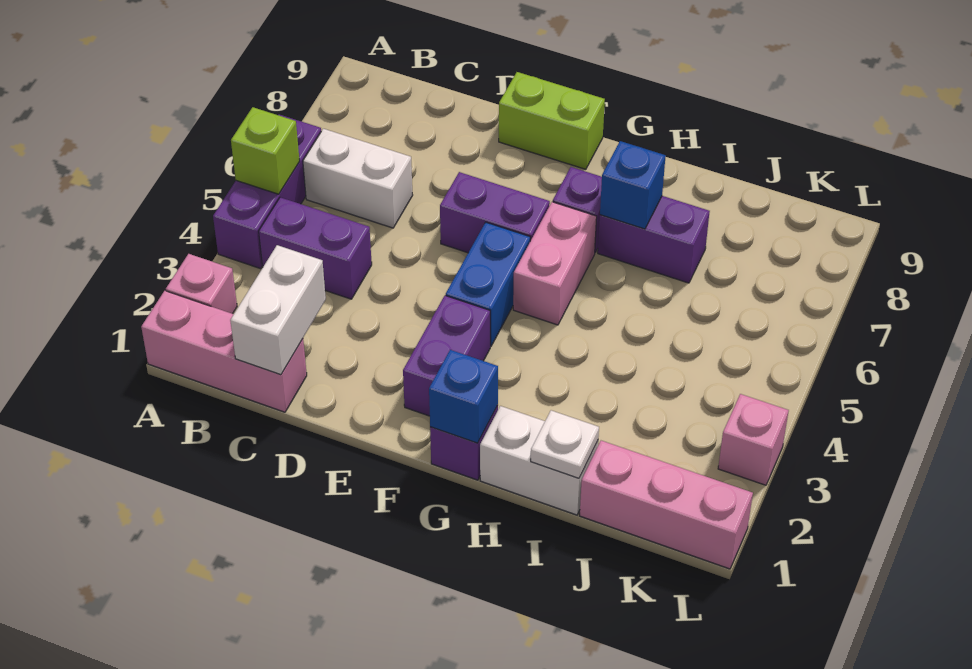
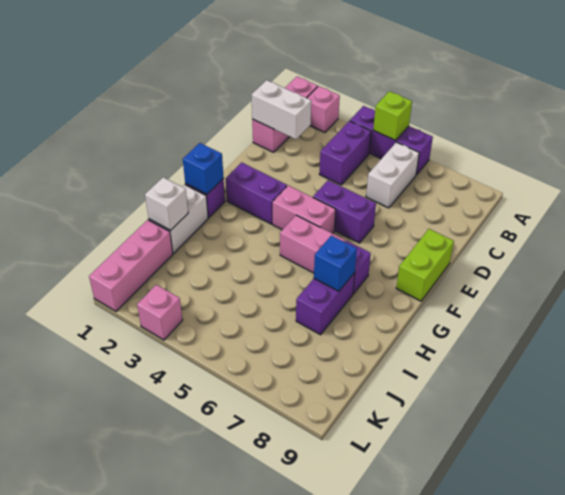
purple 1x2 brick [440,172,550,253] -> purple 1x2 brick turned to [313,180,376,243]
blue 1x2 brick [446,222,530,346] -> pink 1x2 brick [273,185,336,233]
white 1x1 plate [531,410,599,478] -> white 1x1 brick [145,177,188,230]

